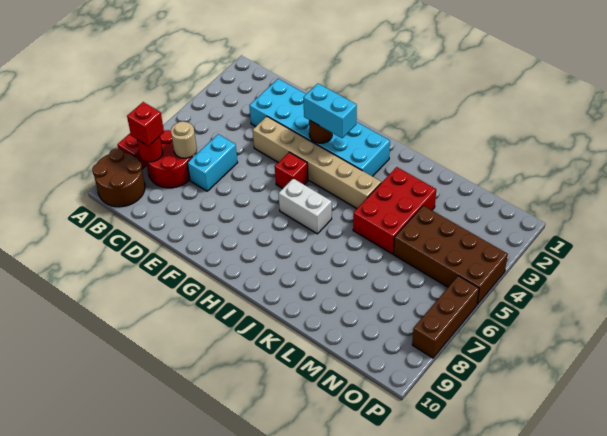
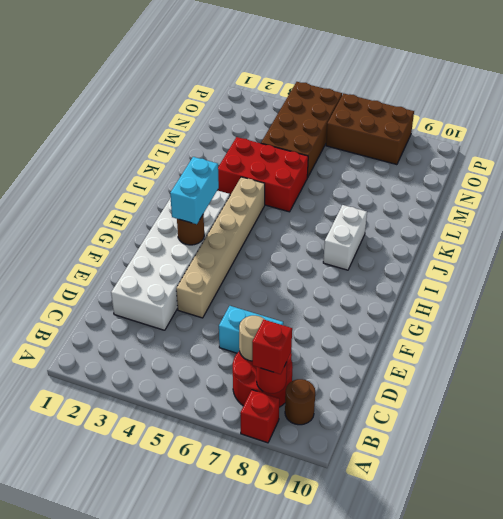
brown 2x2 round brick [92,148,145,207] -> brown 1x1 round brick [285,379,315,425]
cyan 2x6 brick [249,79,390,176] -> white 2x6 brick [111,190,230,330]
red 1x1 brick [275,152,308,189] -> none
white 1x2 brick [278,178,332,234] -> white 1x2 brick moved to [323,205,367,270]
brown 1x3 brick [412,276,479,358] -> brown 2x3 brick [326,93,414,165]

